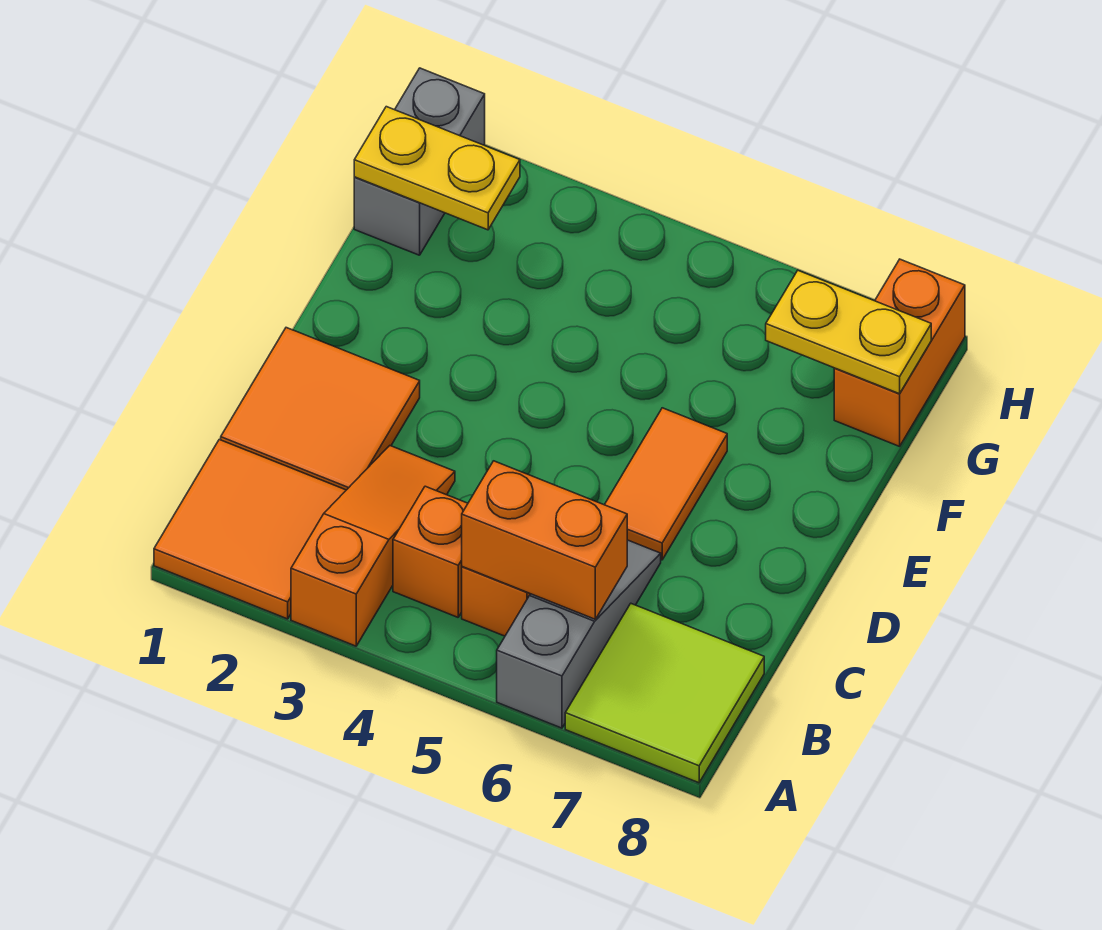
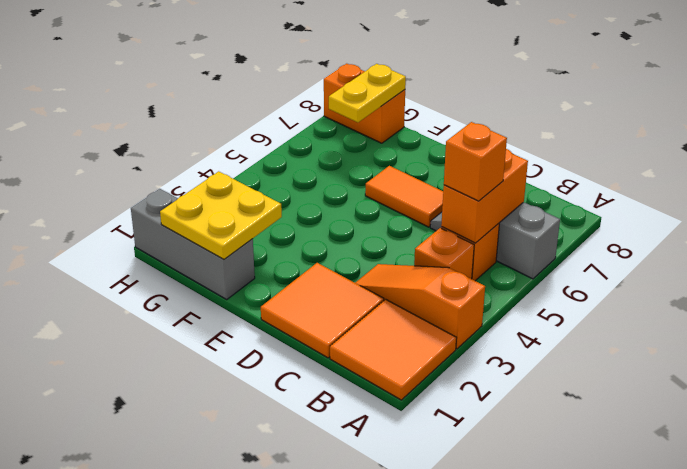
lime 2x2 tile [565,604,764,783] -> none
none -> orange 1x1 brick [444,122,507,201]
grey 1x2 brick [354,68,485,255] -> grey 1x3 brick [131,189,255,299]
yellow 1x2 plate [354,107,520,230] -> yellow 2x2 plate [160,171,282,259]

